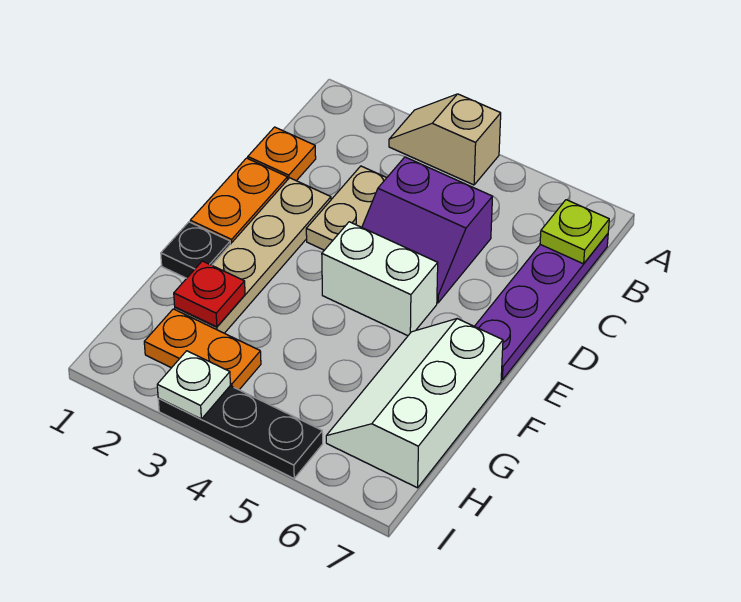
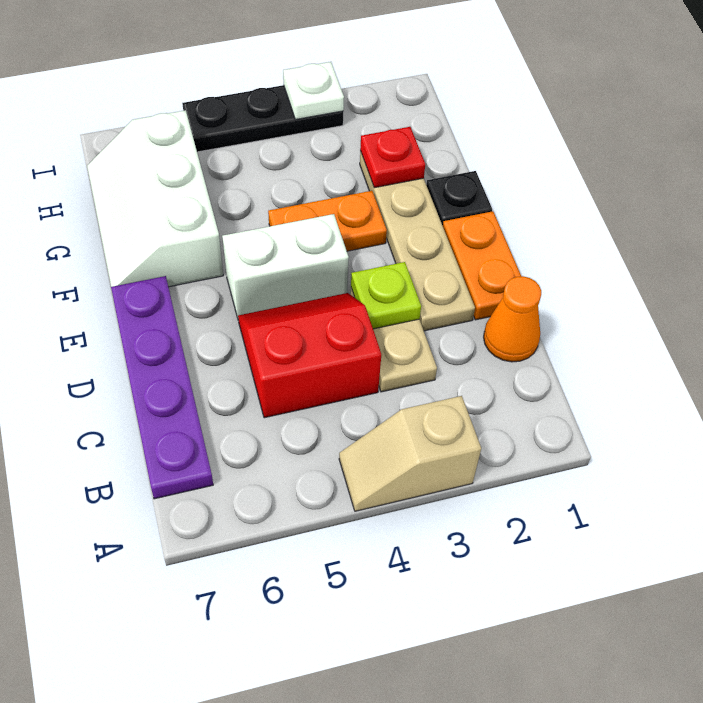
tan 1x2 slope [389,94,501,185] -> tan 1x2 slope turned to [339,396,481,511]
lime 1x1 plate [540,200,609,264] -> lime 1x1 plate moved to [351,262,421,329]
orange 1x1 plate [248,127,316,181] -> orange 1x1 cone [484,276,541,362]
purple 2x2 slope [362,157,493,303] -> red 2x2 slope [238,293,381,418]
white 2x3 slope [326,319,503,488] -> white 2x3 slope turned to [87,110,223,287]
orange 1x2 plate [144,309,261,390] -> orange 1x2 plate moved to [268,191,387,251]

